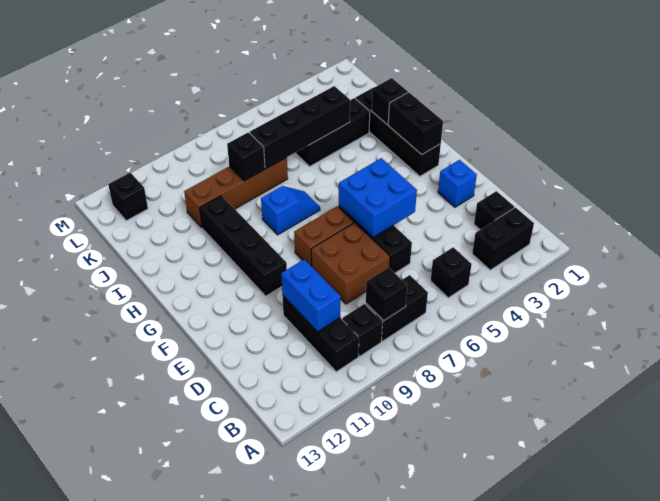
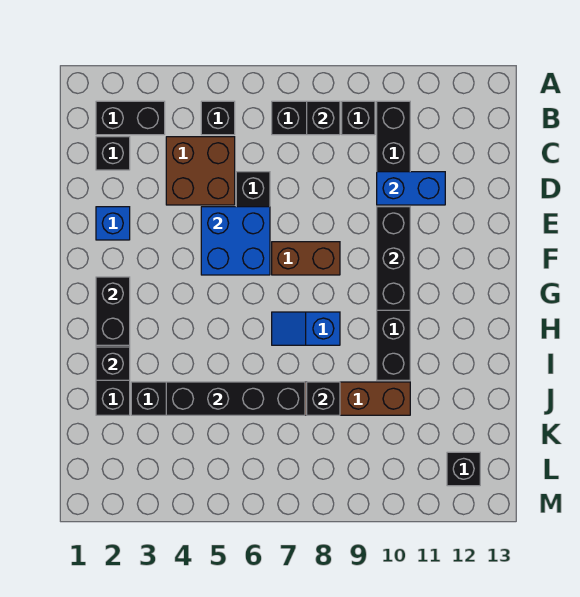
blue 1x2 brick [281,260,341,332] -> blue 1x2 brick turned to [377,172,445,205]
brown 2x2 brick [311,223,390,304] -> brown 2x2 brick moved to [166,137,235,205]
none -> black 1x3 brick [377,207,410,310]

